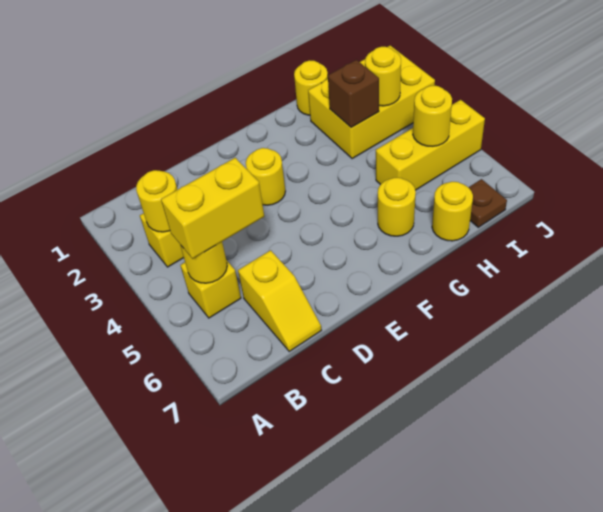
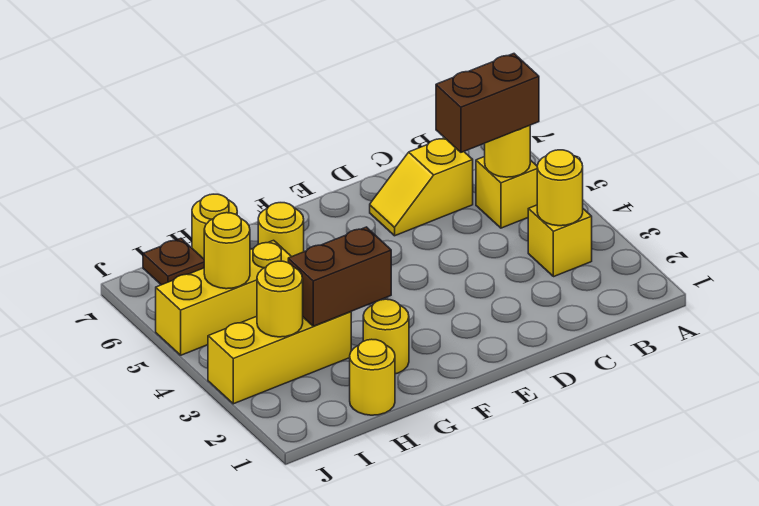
yellow 1x2 brick [161,158,264,259] -> brown 1x2 brick [436,54,539,152]
yellow 1x2 slope [238,250,321,351] -> yellow 1x2 slope turned to [370,138,473,236]
yellow 1x1 round brick [246,148,285,205] -> yellow 1x1 round brick moved to [363,299,409,374]
yellow 2x3 brick [308,46,435,159] -> yellow 1x3 brick [208,312,351,404]
brown 1x1 brick [328,60,379,128] -> brown 1x2 brick [288,227,391,326]

